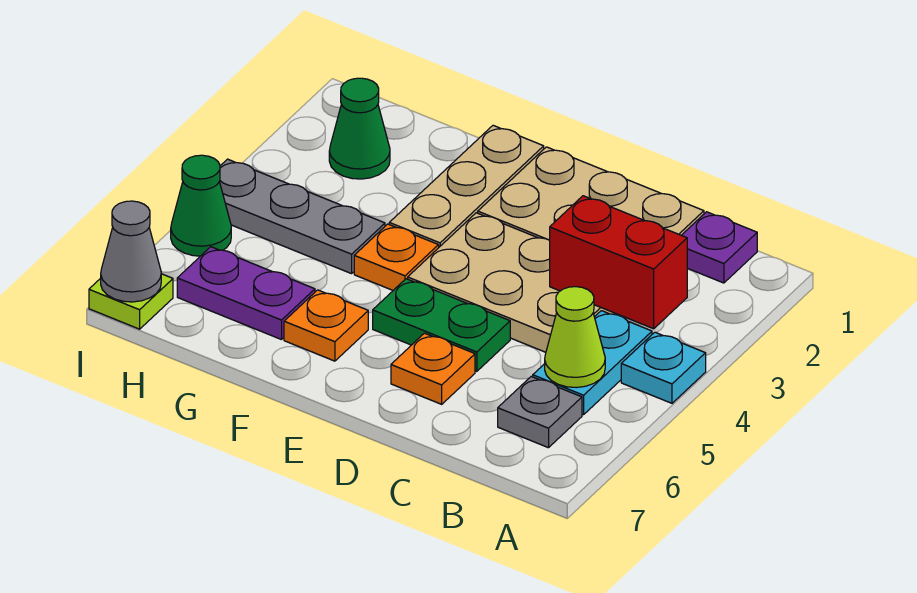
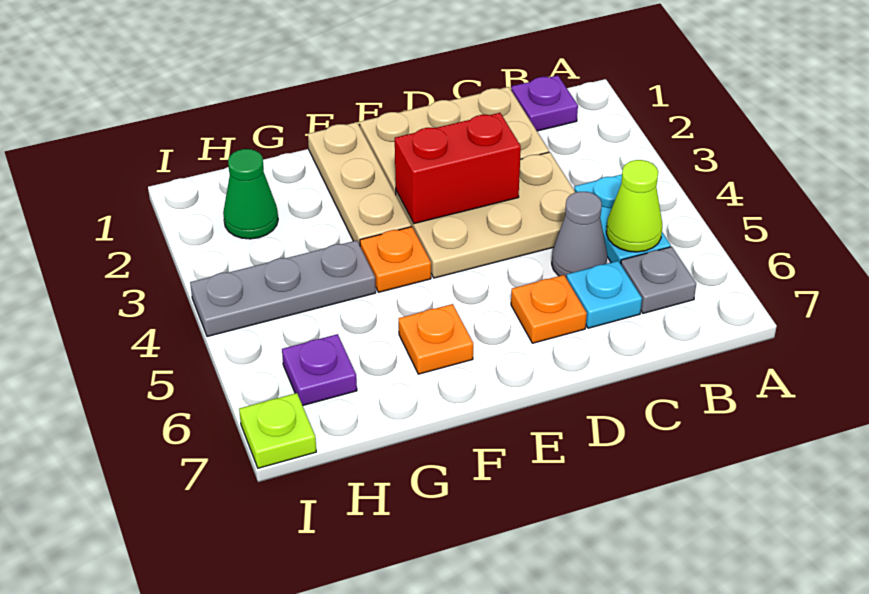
cyan 1x1 plate [621,332,706,403] -> cyan 1x1 plate moved to [566,261,642,328]
red 1x2 brick [550,196,687,329] -> red 1x2 brick moved to [395,113,521,224]
green 1x2 plate [373,279,510,371] -> none
purple 1x2 plate [177,247,315,340] -> purple 1x1 plate [282,334,357,406]
green 1x1 cone [171,155,231,256] -> none
grey 1x1 cone [101,201,161,302] -> grey 1x1 cone moved to [552,192,607,278]

